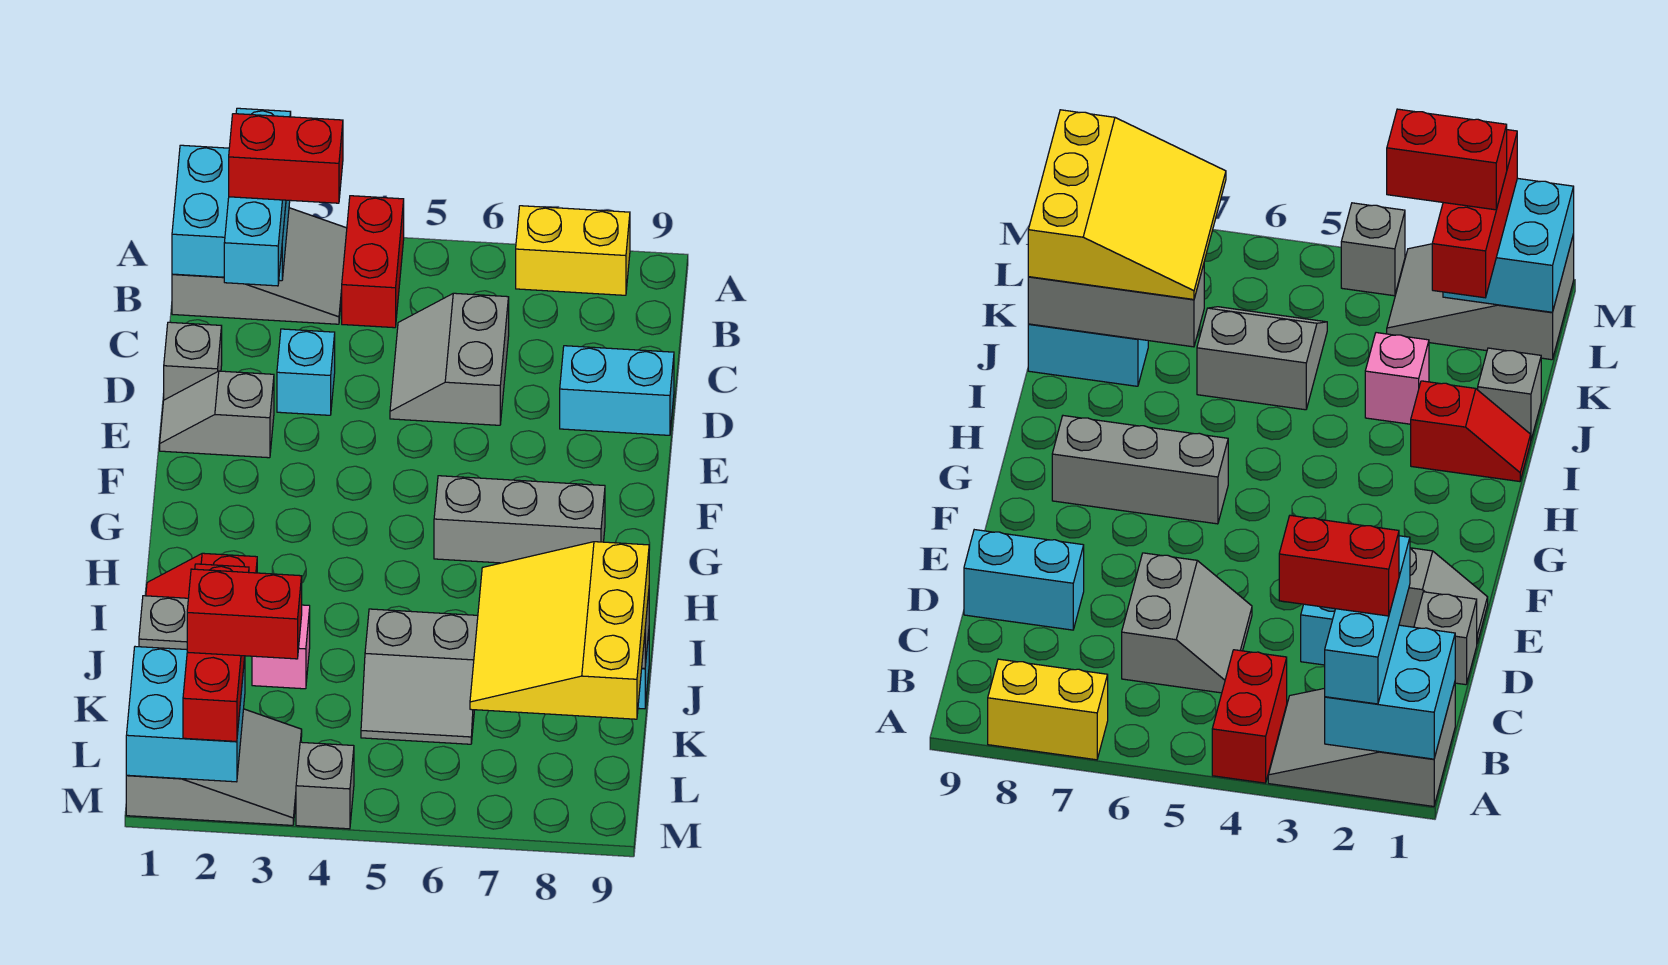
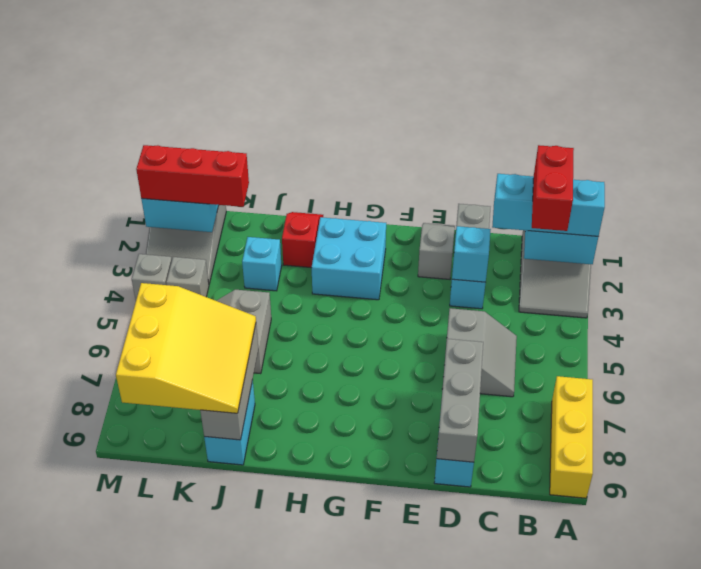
red 1x2 brick [342,196,404,328] -> none
yellow 1x2 brick [516,206,630,295] -> yellow 1x3 brick [550,376,593,498]
grey 2x2 slope [390,293,509,425] -> grey 2x2 slope turned to [444,308,517,397]
none -> cyan 1x1 brick [452,226,491,282]
none -> cyan 2x2 brick [312,217,386,300]
grey 1x3 brick [434,476,605,563] -> grey 1x3 brick moved to [437,339,483,462]
grey 1x1 brick [139,596,188,650] -> grey 1x1 brick moved to [166,257,209,297]
pink 1x1 brick [252,605,310,689] -> cyan 1x1 brick [242,237,282,291]
yellow 3x3 slope [470,542,649,719] -> yellow 3x3 slope turned to [116,283,256,413]
red 1x2 brick [187,569,302,659] -> none

